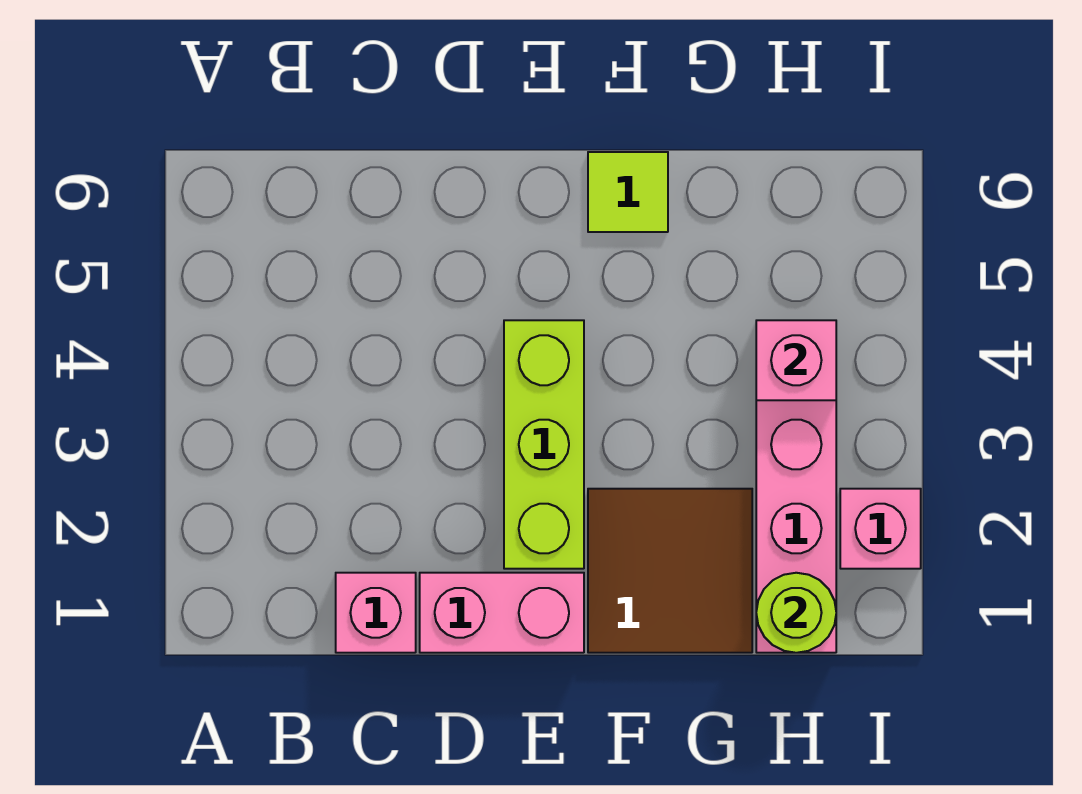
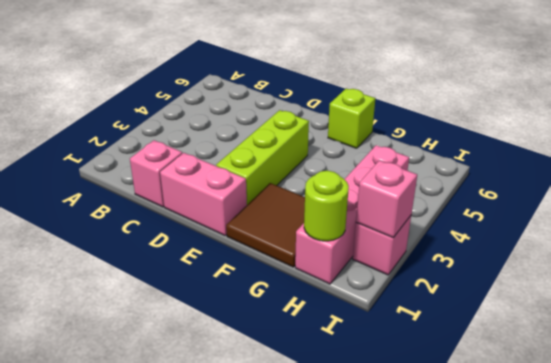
lime 1x1 tile [588,152,668,232] -> lime 1x1 brick [328,89,375,148]
pink 1x1 brick [756,320,836,400] -> pink 1x1 brick moved to [356,160,417,238]

